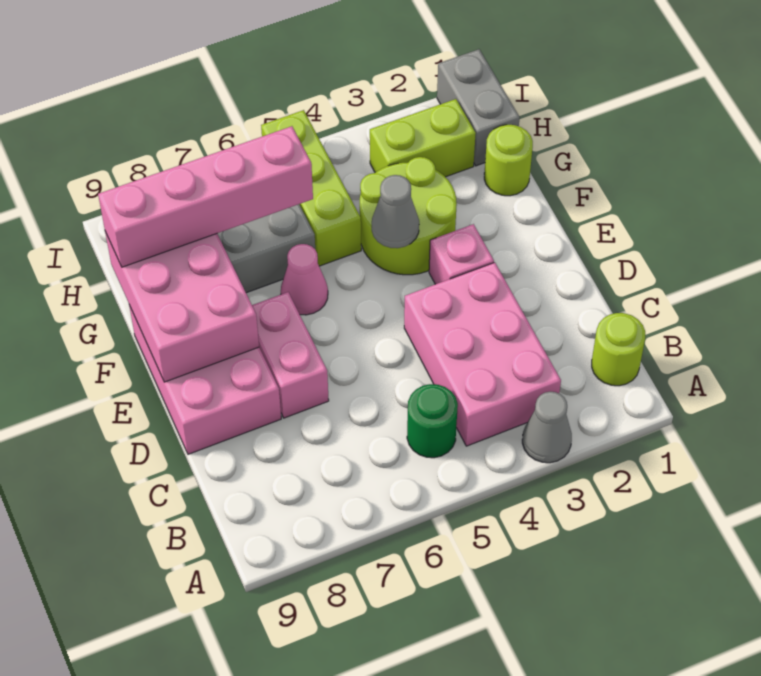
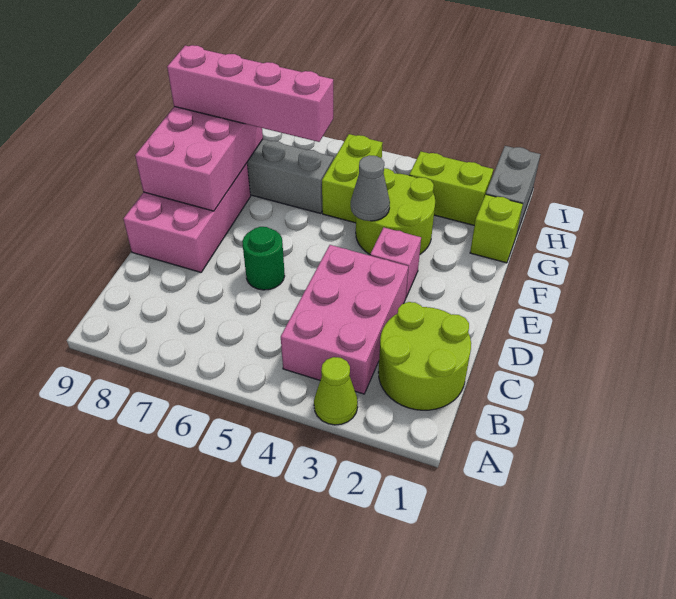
grey 1x1 cone [522,392,572,463] -> lime 1x1 cone [314,357,358,425]
lime 1x1 round brick [592,313,645,386] -> lime 2x2 round brick [378,302,471,410]
green 1x1 round brick [407,384,458,458] -> green 1x1 round brick moved to [242,227,285,290]
pink 1x2 brick [252,292,329,418] -> none
pink 1x1 cone [281,244,328,315] -> none
lime 1x1 round brick [484,125,533,196] -> lime 1x1 brick [470,194,523,263]
lime 1x3 brick [261,110,361,266] -> lime 1x2 brick [322,134,383,223]

